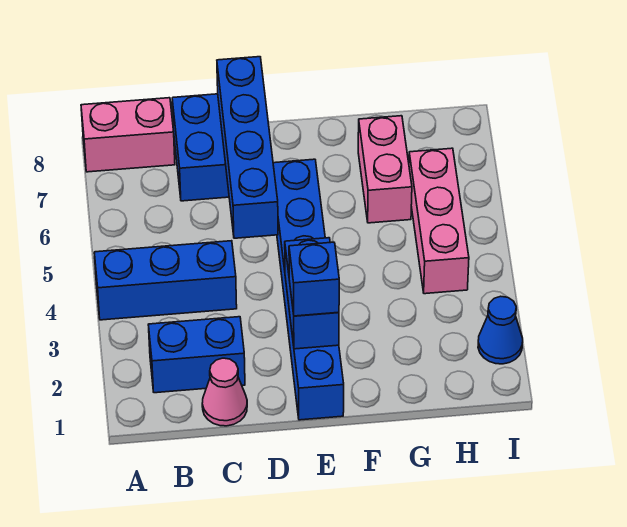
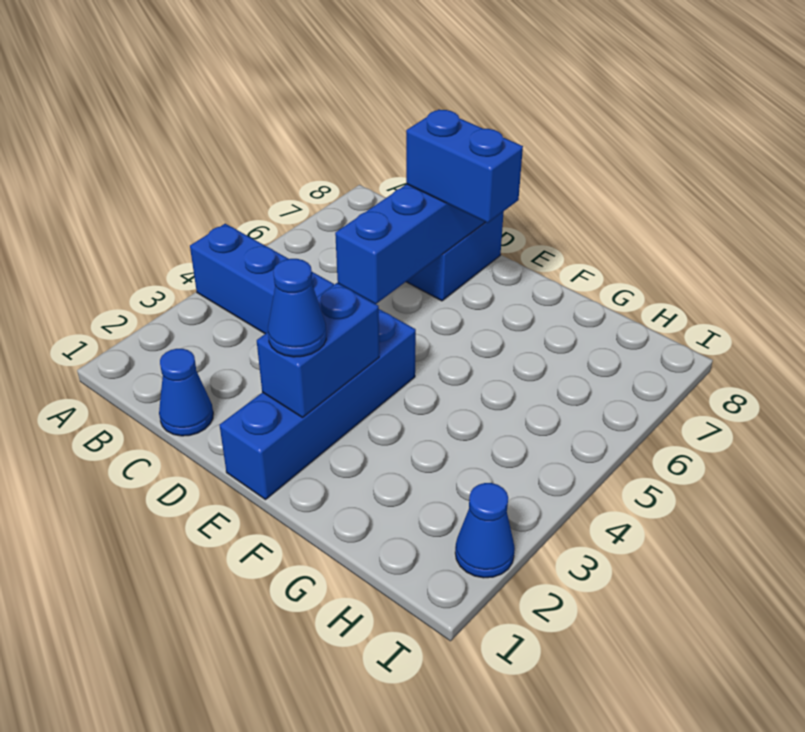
pink 1x2 brick [81,98,175,172] -> none
blue 1x2 brick [148,317,245,393] -> blue 1x2 brick moved to [406,109,523,223]
pink 1x1 cone [202,358,247,426] -> blue 1x1 cone [159,349,213,436]
blue 1x6 brick [273,159,344,420] -> blue 1x4 brick [220,309,416,500]
blue 1x1 brick [289,242,339,316] -> blue 1x1 cone [268,259,326,357]
pink 1x2 brick [358,116,412,223] -> none
pink 1x3 brick [409,148,469,294] -> none

